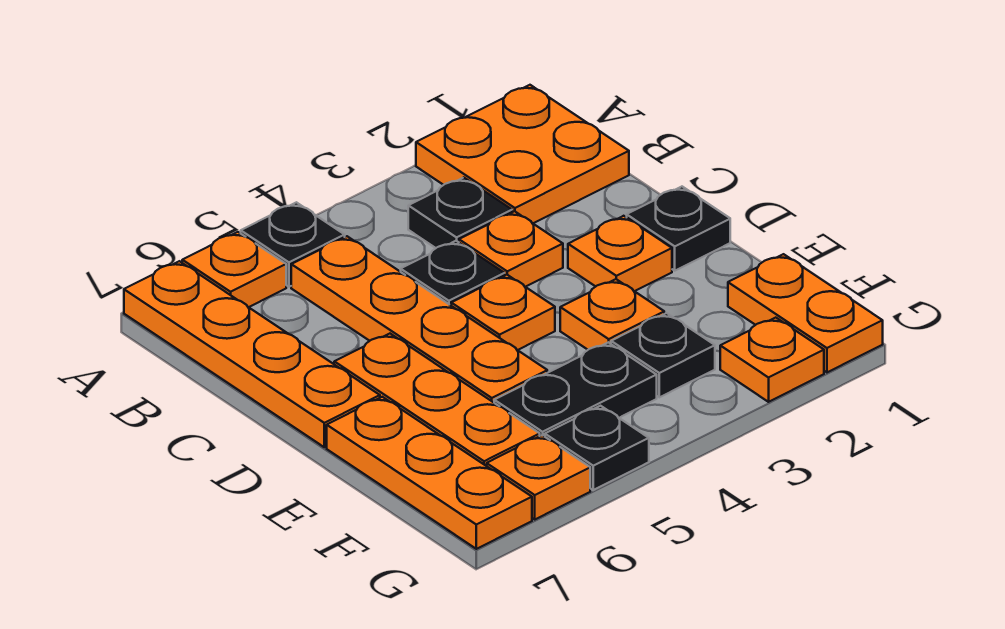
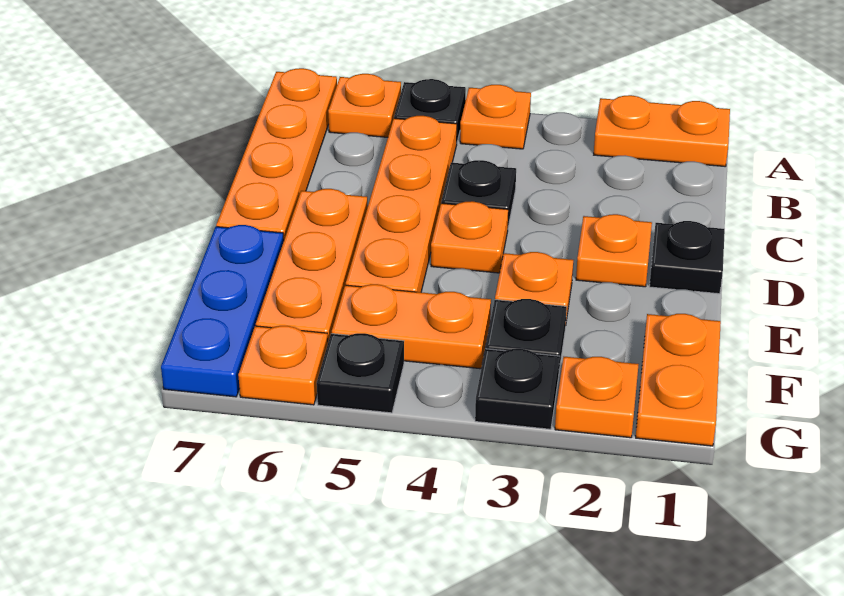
orange 2x2 plate [416,85,629,223] -> orange 1x2 plate [594,95,730,166]
black 1x1 plate [408,178,512,248] -> black 1x1 plate moved to [475,348,560,429]
orange 1x1 plate [459,211,563,287] -> orange 1x1 plate moved to [460,85,531,149]
orange 1x3 plate [327,397,532,549] -> blue 1x3 plate [161,225,284,397]
black 1x2 plate [494,342,657,437] -> orange 1x2 plate [332,284,491,369]

